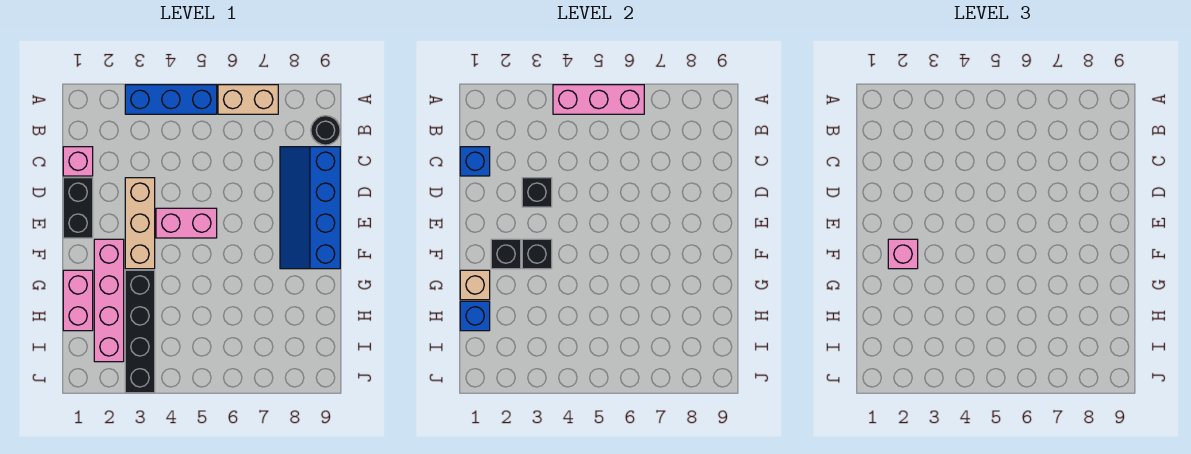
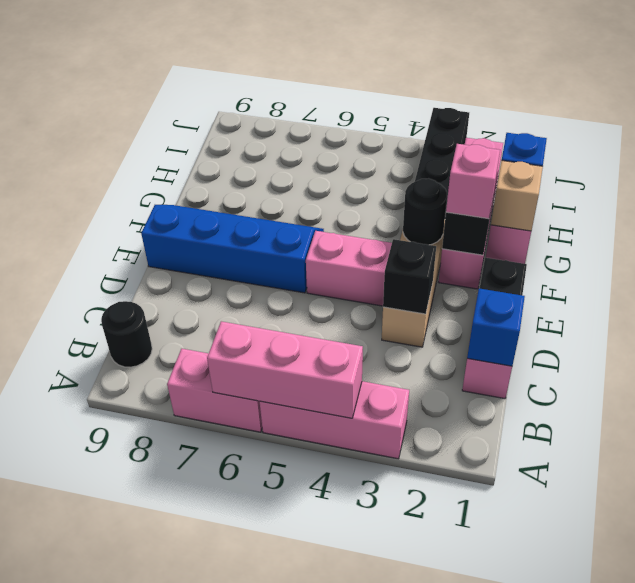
blue 1x3 brick [125,85,217,114] -> pink 1x3 brick [260,381,409,459]
tan 1x2 brick [218,85,278,114] -> pink 1x2 brick [167,349,262,432]
blue 2x4 slope [280,147,340,269] -> blue 2x4 slope turned to [141,205,324,293]
black 1x1 brick [522,239,552,269] -> black 1x1 round brick [403,178,447,245]

